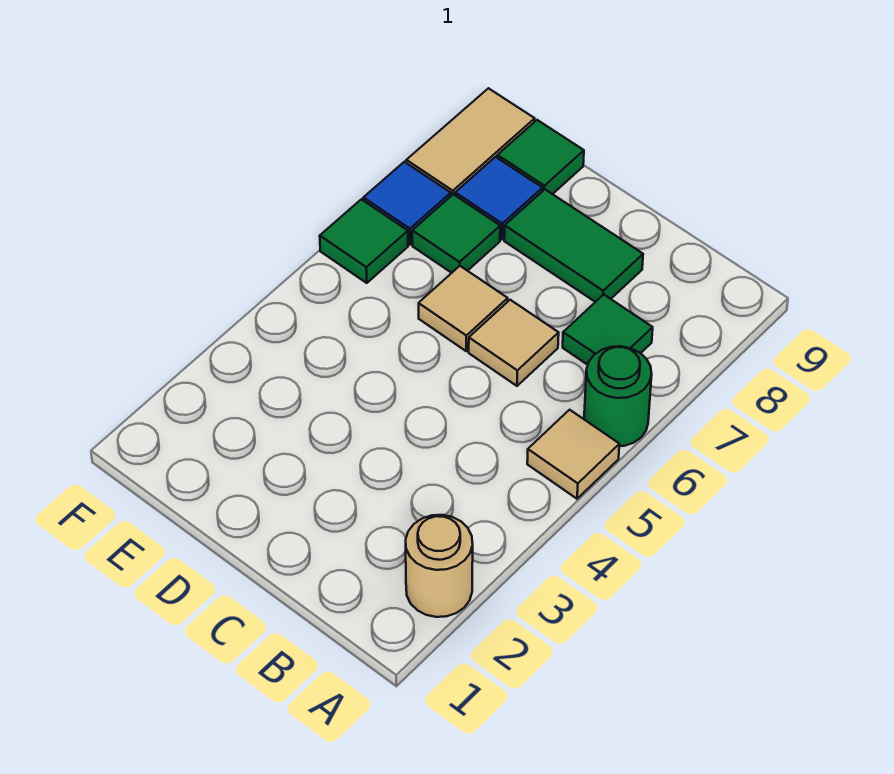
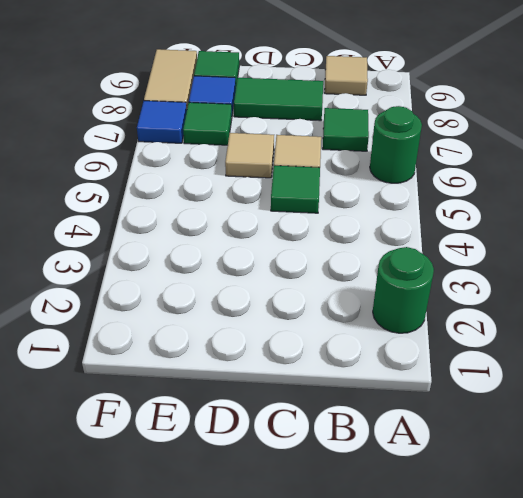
tan 1x1 round brick [406,515,473,617] -> green 1x1 round brick [373,247,434,333]
tan 1x1 tile [527,410,619,499] -> tan 1x1 tile moved to [325,56,368,95]
green 1x1 tile [320,199,408,283] -> green 1x1 tile moved to [271,166,320,213]

